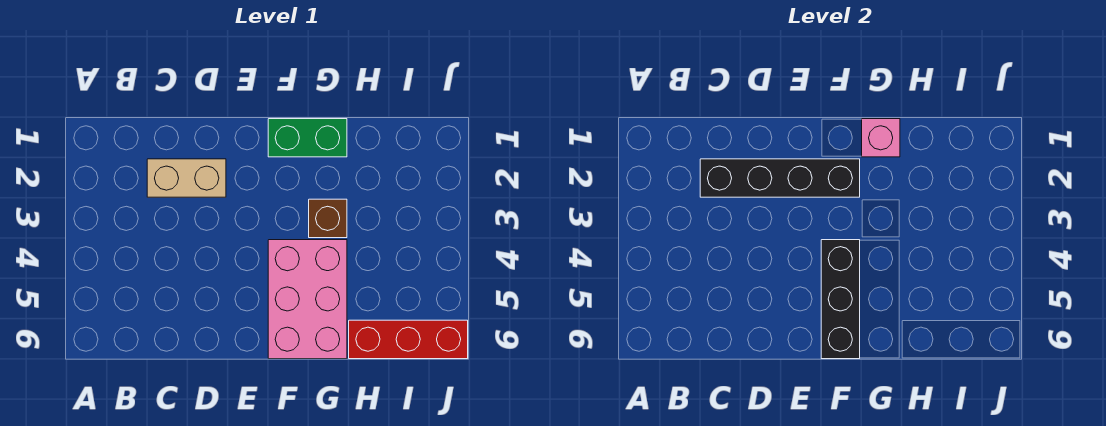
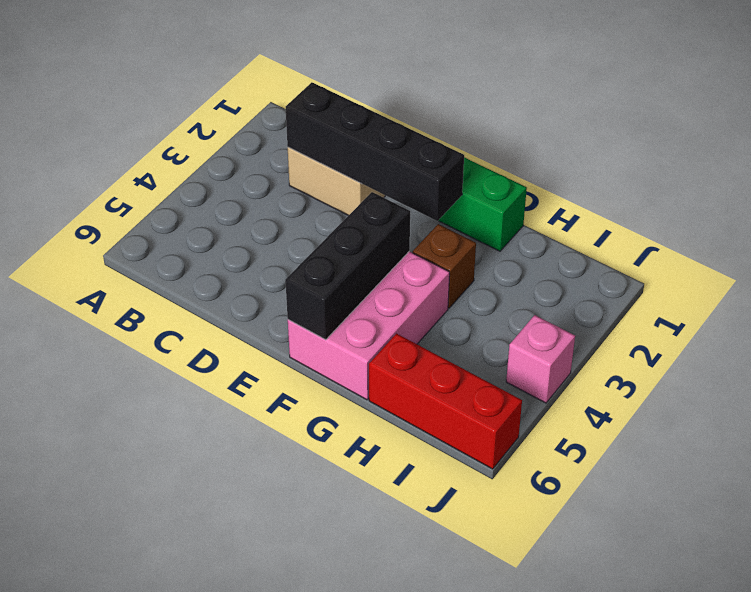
pink 1x1 brick [862,119,900,157] -> pink 1x1 brick moved to [506,315,575,403]

